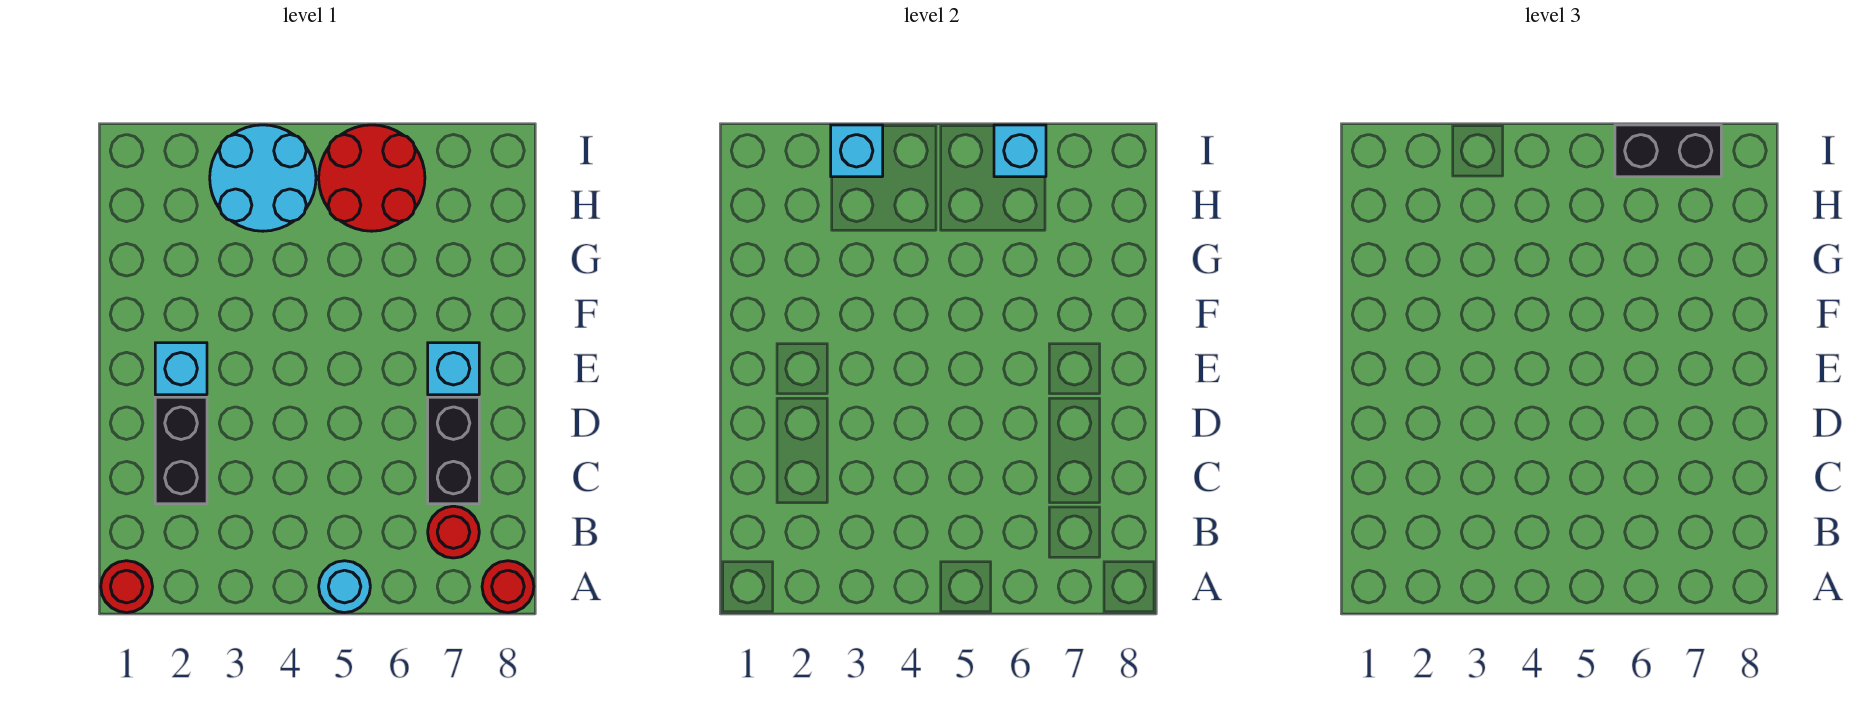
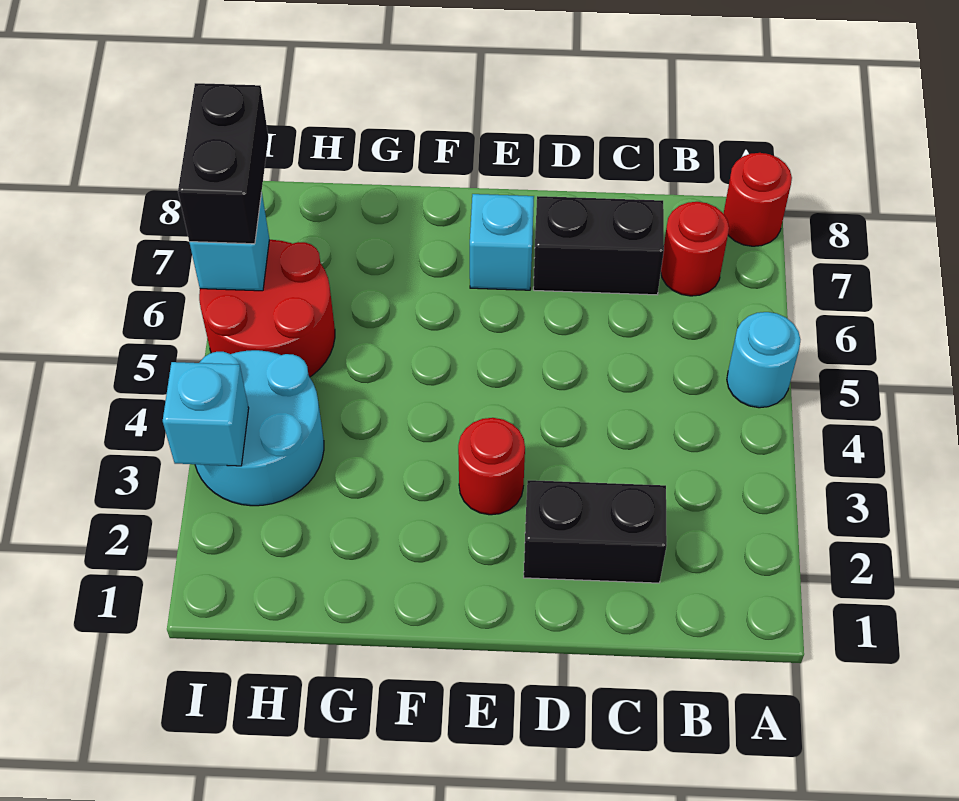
red 1x1 round brick [101,561,153,613] -> red 1x1 round brick moved to [458,418,525,515]
cyan 1x1 brick [155,343,207,395] -> none

